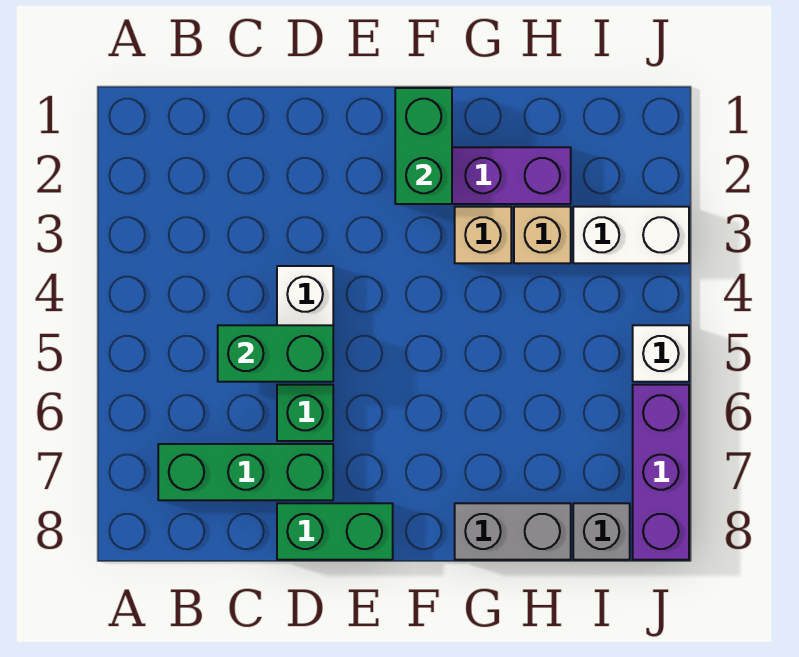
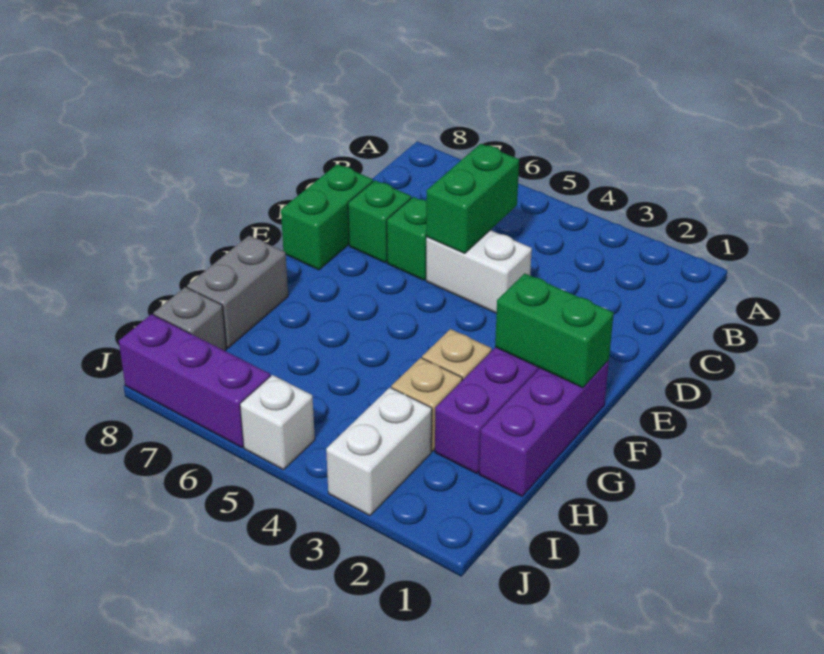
green 1x3 brick [158,444,333,500] -> green 1x1 brick [348,180,411,263]
none -> purple 1x3 brick [479,360,609,496]

